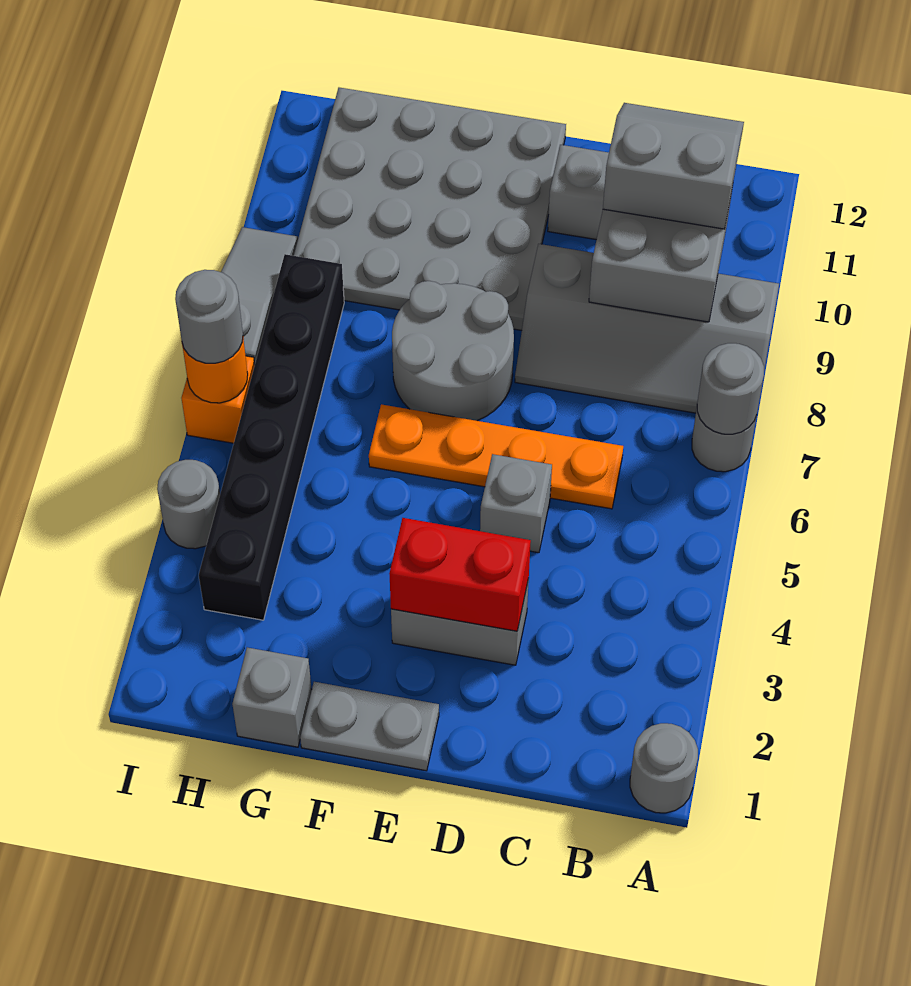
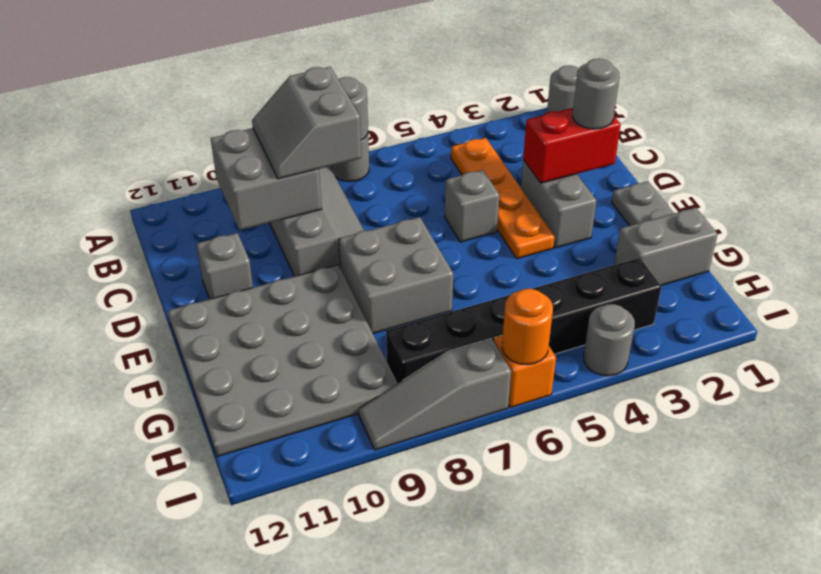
grey 2x2 slope [603,103,744,229] -> grey 2x2 slope moved to [252,67,361,179]
orange 1x4 plate [369,404,623,509] -> orange 1x4 plate moved to [451,138,555,259]
red 1x2 brick [389,518,531,631] -> red 1x2 brick turned to [523,108,621,183]
grey 2x2 round brick [392,281,514,421] -> grey 2x2 brick [339,217,453,334]
grey 1x1 brick [232,647,312,747] -> grey 1x2 brick [614,207,718,285]
grey 1x1 round brick [175,270,243,363] -> grey 1x1 round brick moved to [573,59,620,129]

